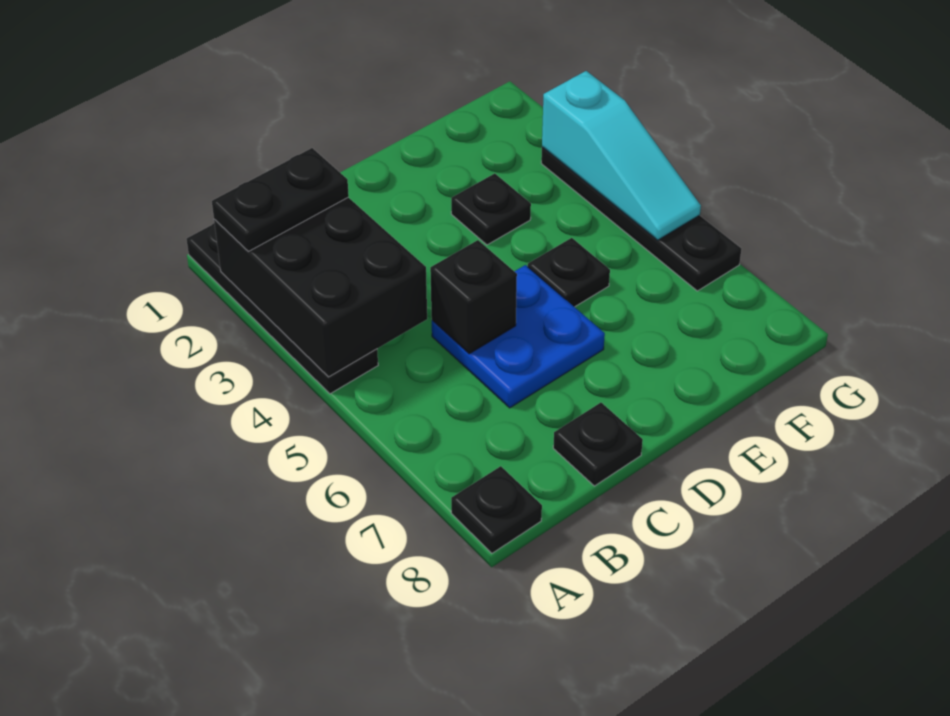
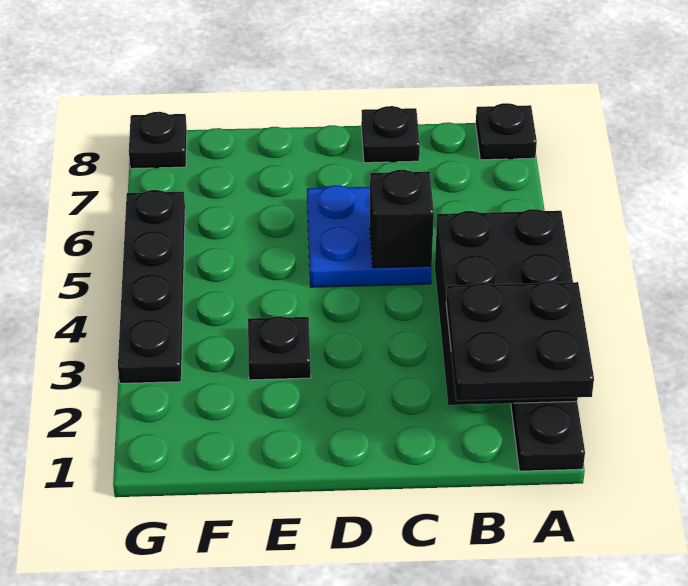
black 1x2 plate [212,148,349,251] -> black 2x2 plate [446,281,594,401]
black 1x1 plate [528,238,610,307] -> black 1x1 plate moved to [129,112,187,169]
cyan 1x3 slope [542,71,701,240] -> none

